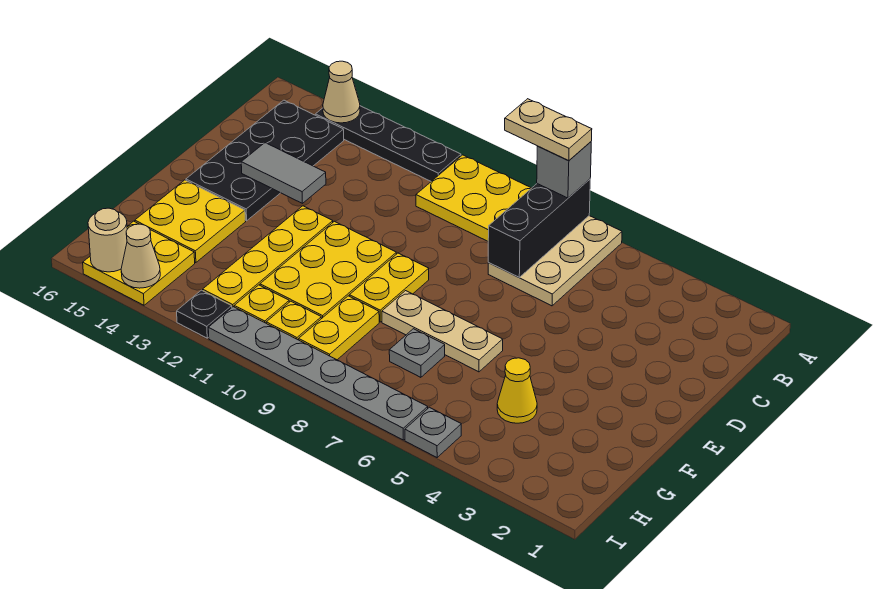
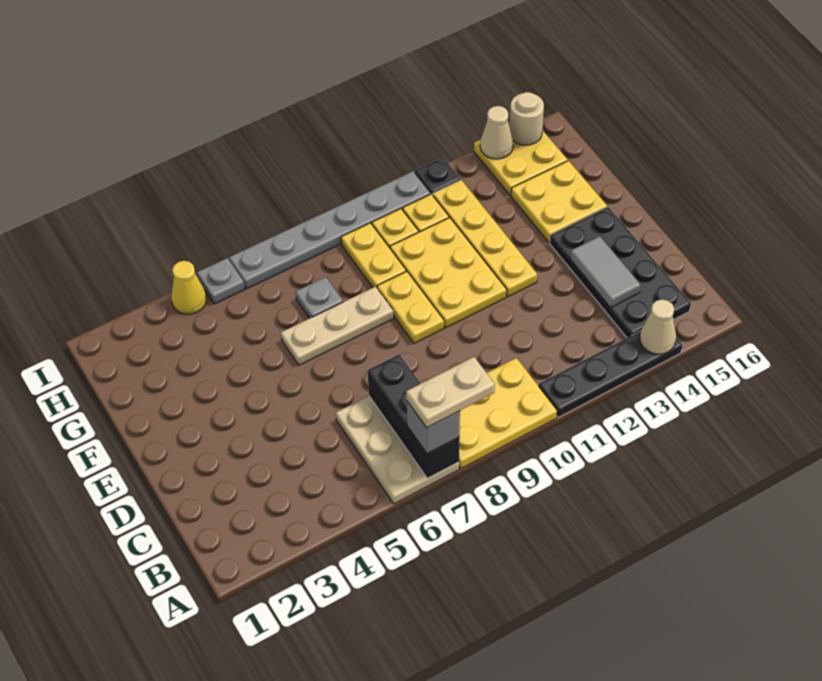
grey 1x2 tile [241,143,326,203] -> grey 1x2 tile turned to [570,236,641,308]
yellow 1x1 cone [497,358,537,423] -> yellow 1x1 cone moved to [171,261,206,314]

